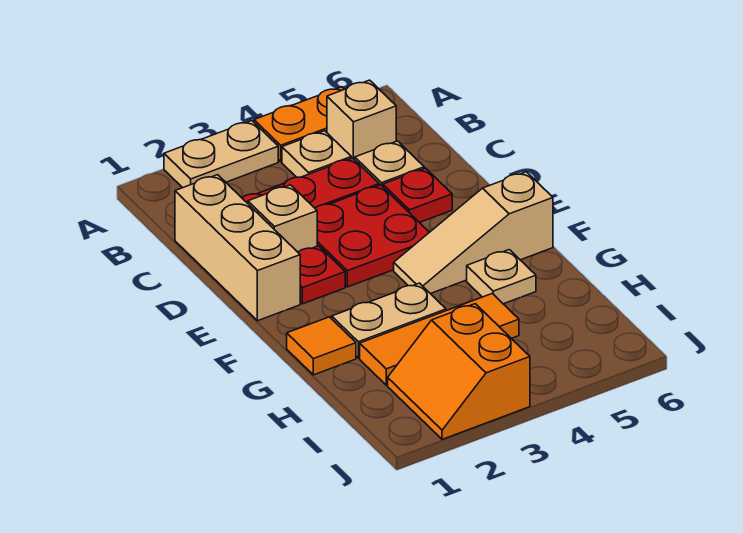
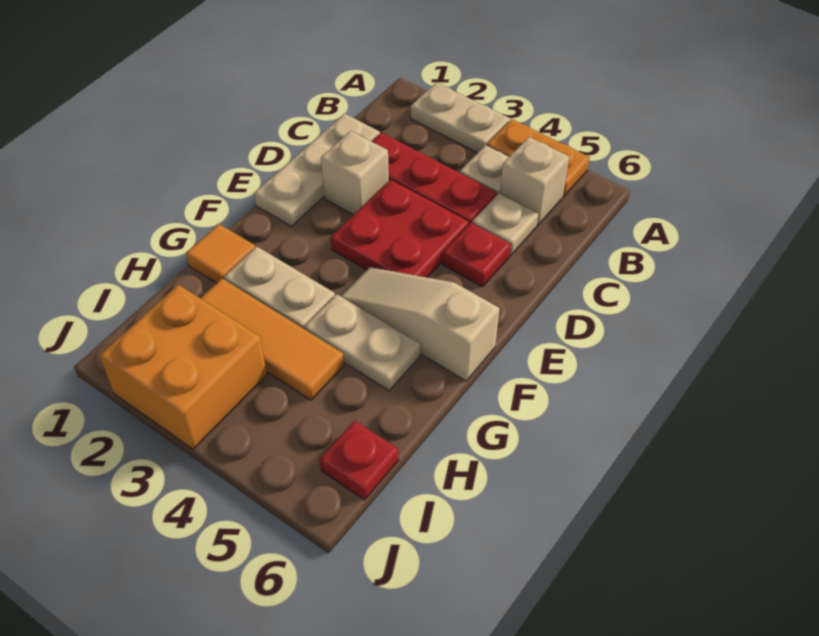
tan 1x3 brick [175,175,300,321] -> tan 1x3 plate [254,114,380,226]
red 1x1 plate [298,246,345,304] -> red 1x1 plate moved to [320,421,399,500]
tan 1x1 plate [467,250,536,304] -> tan 1x2 plate [305,294,420,390]
orange 2x2 slope [388,304,530,439] -> orange 2x2 brick [99,285,267,449]

